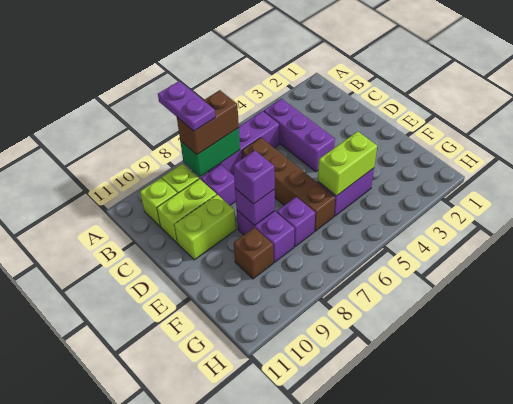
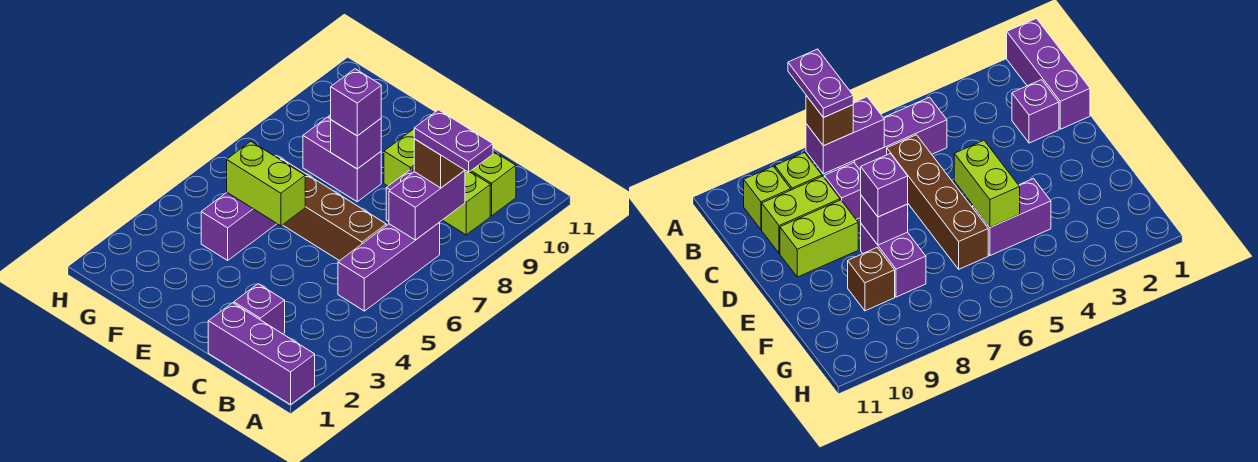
purple 1x3 brick [264,99,335,172] -> purple 1x3 brick moved to [208,303,315,405]
green 1x2 brick [180,128,240,177] -> purple 1x2 brick [389,170,465,240]
brown 1x2 brick [177,90,239,155] -> brown 1x1 brick [414,139,464,188]
lime 1x2 brick [318,131,377,196] -> lime 1x2 brick turned to [227,142,305,226]
purple 1x1 brick [277,197,315,247] -> purple 1x1 brick moved to [234,284,285,334]

